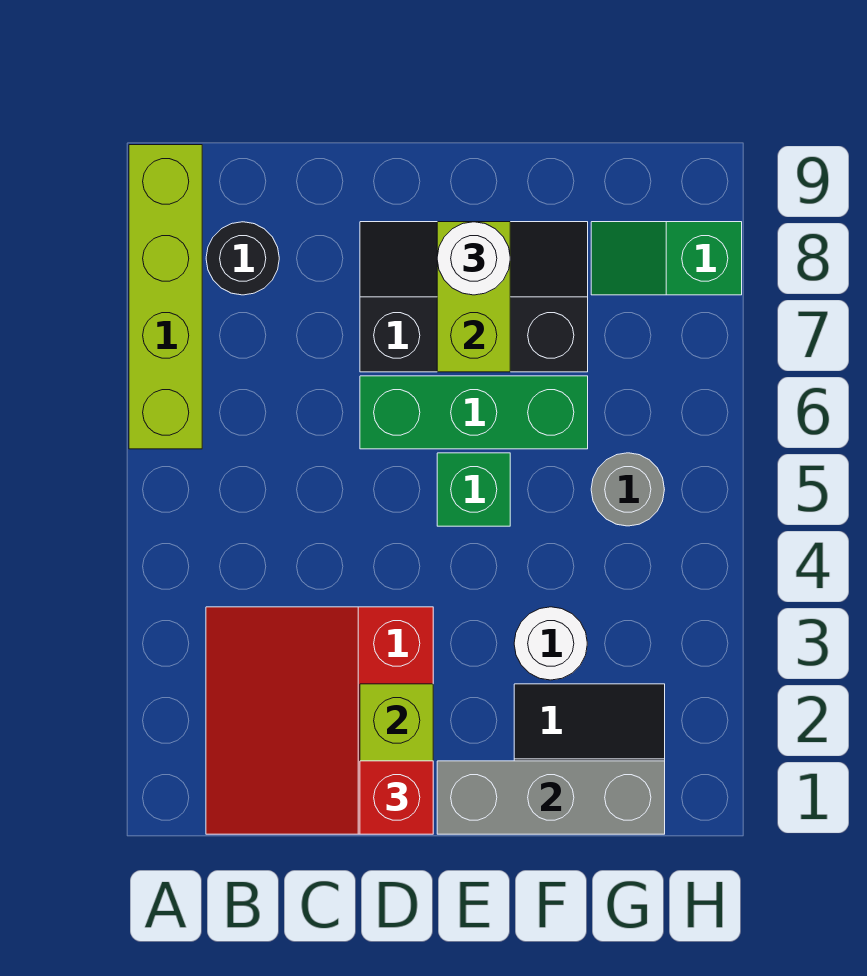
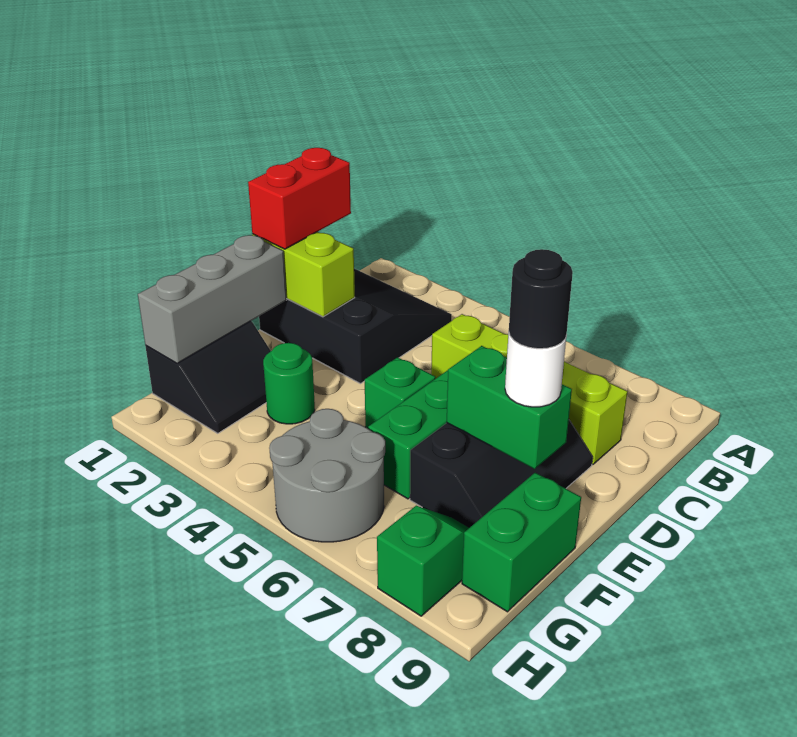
lime 1x4 brick [129,145,202,449] -> lime 1x4 brick moved to [431,314,628,464]
red 3x3 slope [206,607,433,834] -> black 3x3 slope [259,269,452,384]
black 1x1 round brick [206,222,279,295] -> black 1x1 round brick moved to [509,249,573,349]
red 1x1 brick [360,761,433,834] -> red 1x2 brick [248,148,351,249]
lime 1x2 brick [437,222,510,372] -> green 1x2 brick [447,346,572,469]
white 1x1 round brick [514,607,587,680] -> green 1x1 round brick [263,343,315,424]
none -> green 1x2 brick [462,473,581,612]
grey 1x1 round brick [591,453,664,526] -> grey 2x2 round brick [269,409,385,542]

